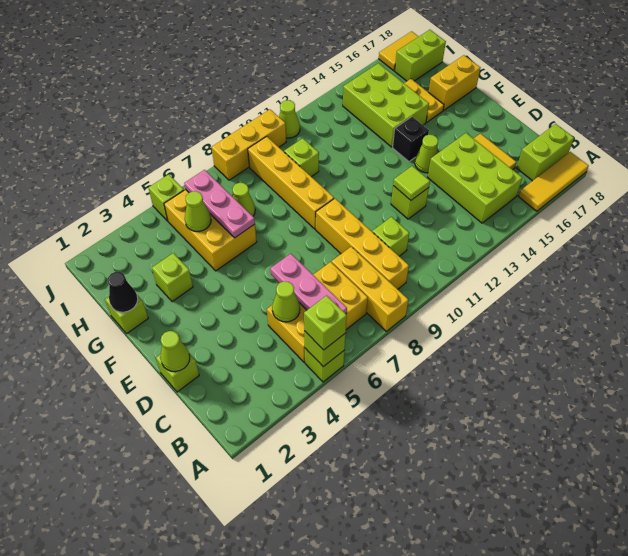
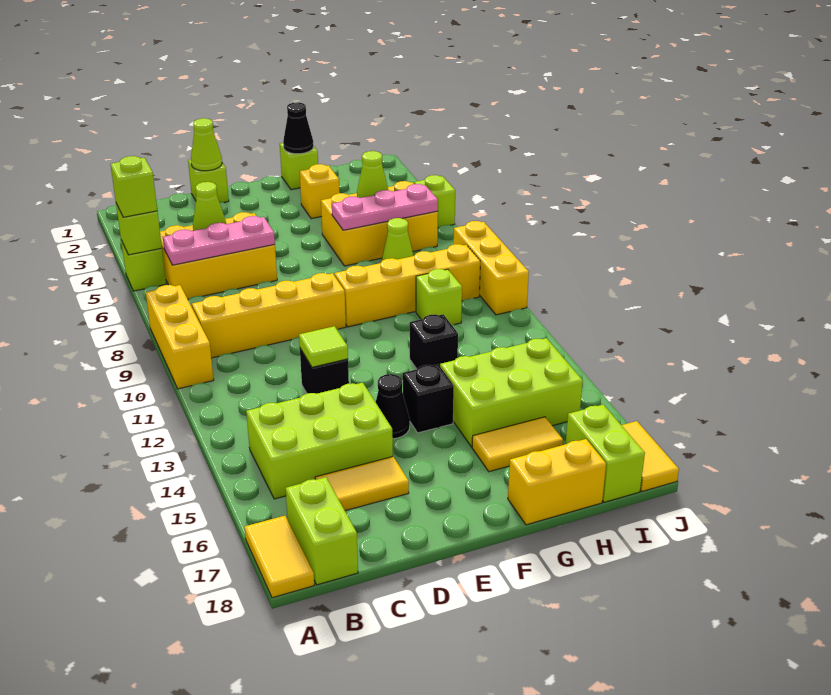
yellow 1x3 brick [332,247,408,331] -> yellow 1x3 brick turned to [146,285,214,389]
yellow 1x3 tile [518,152,589,211] -> yellow 1x2 tile [244,516,314,598]
yellow 2x3 brick [267,262,368,362] -> yellow 2x3 brick turned to [160,212,277,299]
lime 1x1 brick [372,217,409,256] -> none
lime 1x1 brick [391,186,429,219] -> black 1x1 brick [300,349,349,394]
lime 1x1 cone [415,135,438,173] -> black 1x1 cone [376,374,410,439]
lime 1x1 brick [152,253,193,302] -> yellow 1x1 brick [300,164,340,219]
none -> black 1x1 brick [410,314,458,369]
yellow 1x2 plate [404,79,444,122] -> yellow 1x2 tile [472,417,563,472]
yellow 1x2 brick [429,55,480,110] -> yellow 1x2 brick turned to [508,439,606,525]
lime 1x1 cone [279,100,300,138] -> none

